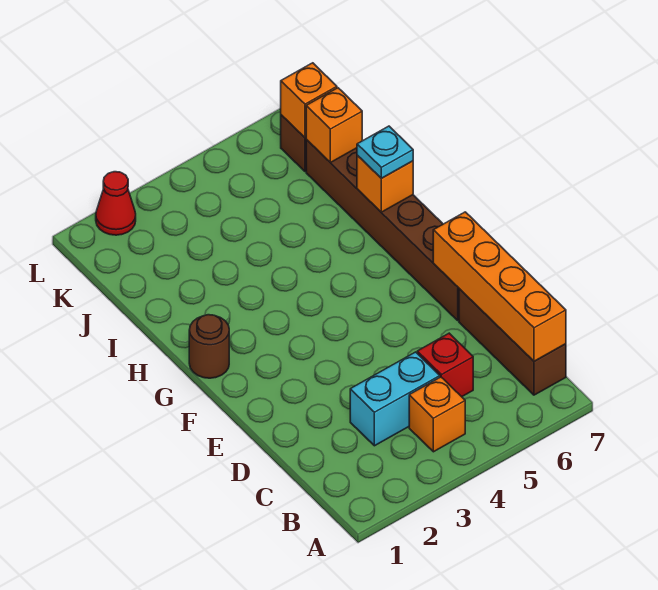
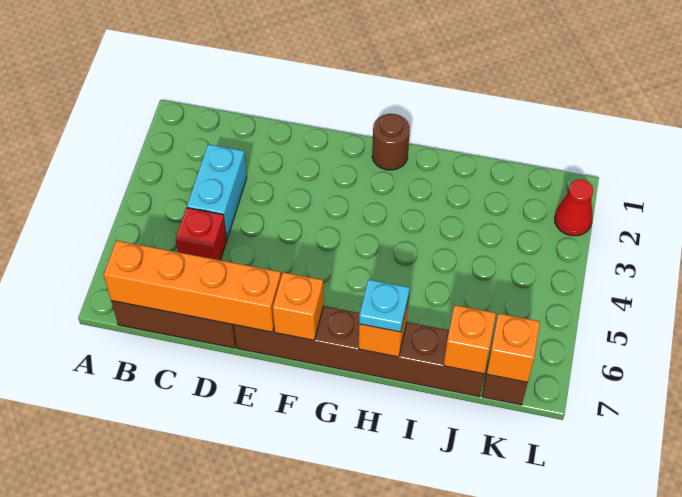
orange 1x1 brick [409,377,465,452] -> orange 1x1 brick moved to [273,272,324,340]

